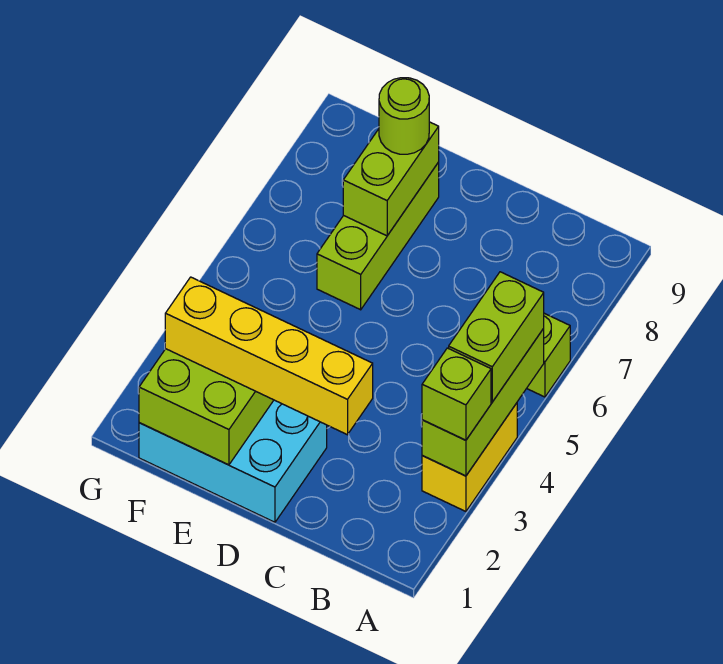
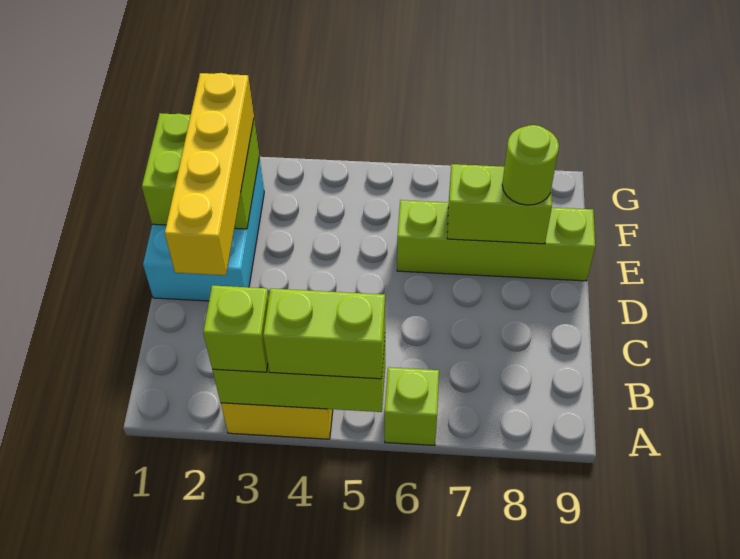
lime 1x3 brick [317,162,439,310] -> lime 1x4 brick [397,200,595,281]

